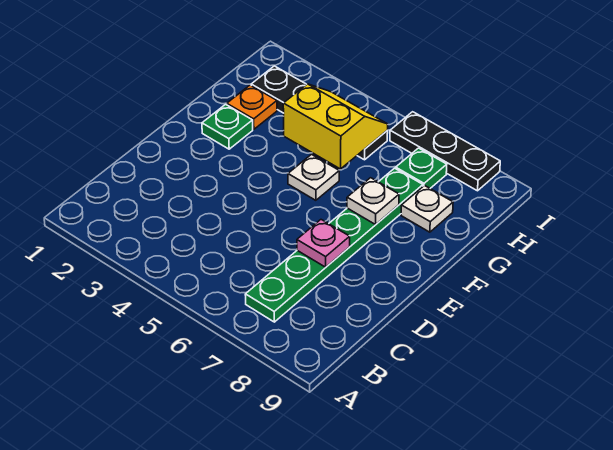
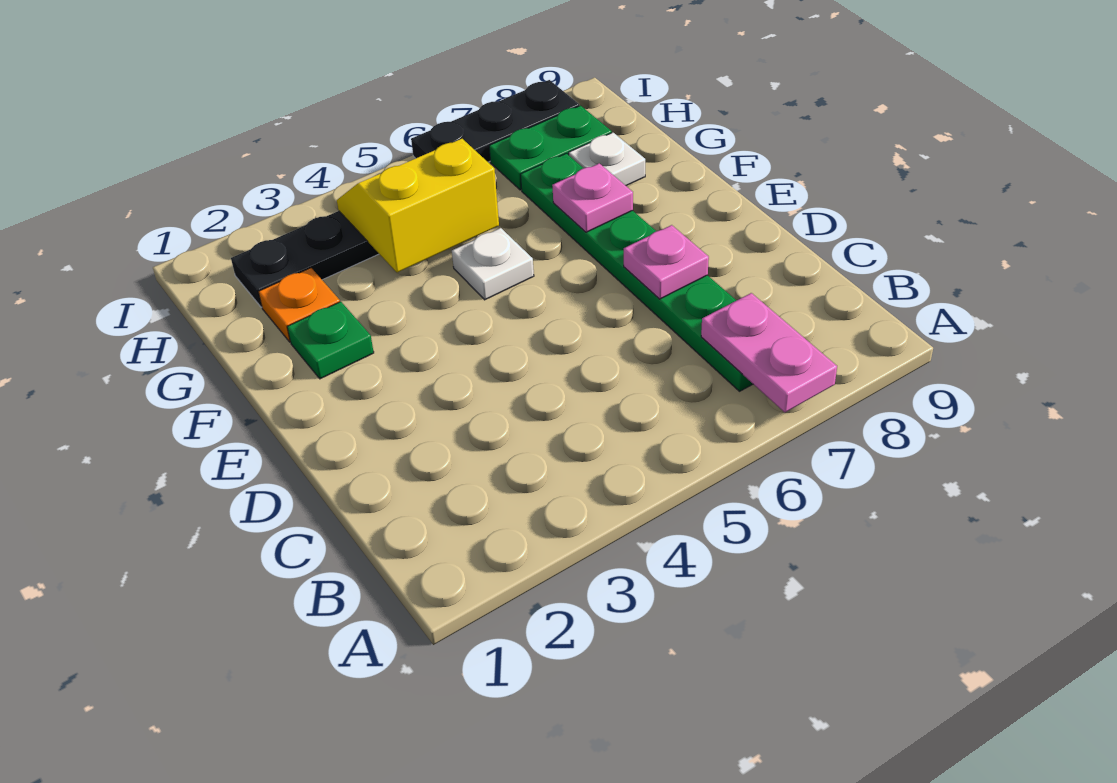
none -> pink 1x2 plate [701,293,837,412]
white 1x1 plate [347,178,399,225] -> pink 1x1 plate [552,163,633,232]
green 1x1 plate [396,148,447,188] -> green 1x2 plate [489,106,612,190]

